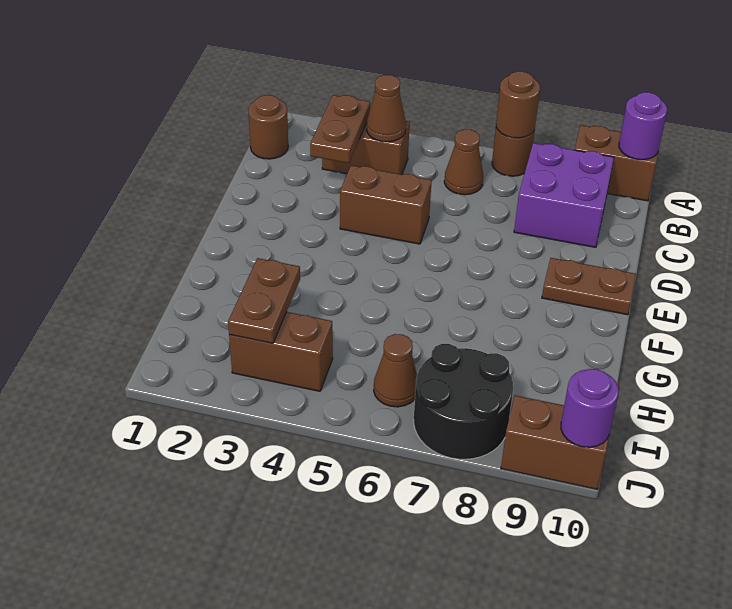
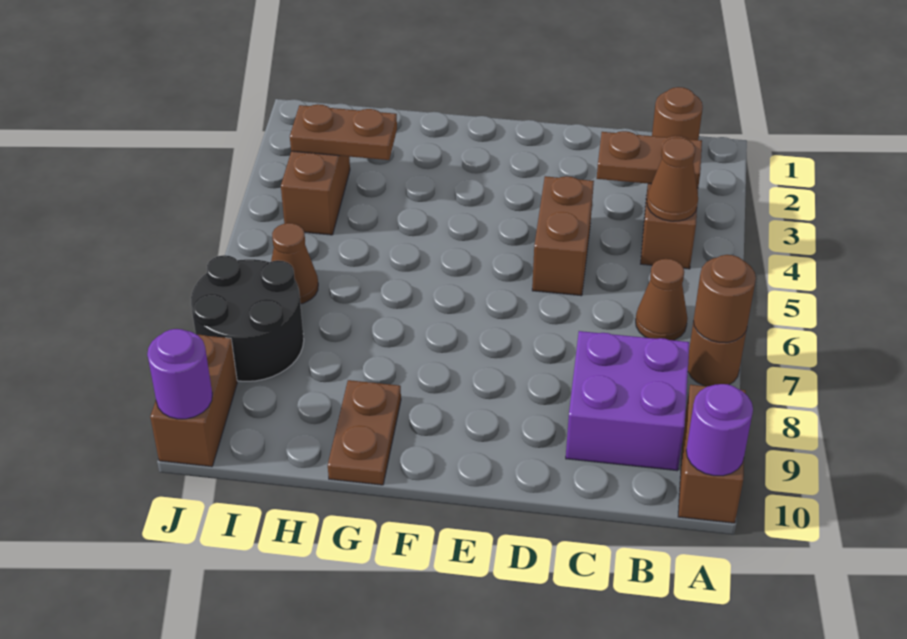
brown 1x2 plate [542,258,636,315] -> brown 1x2 plate moved to [328,380,401,485]

